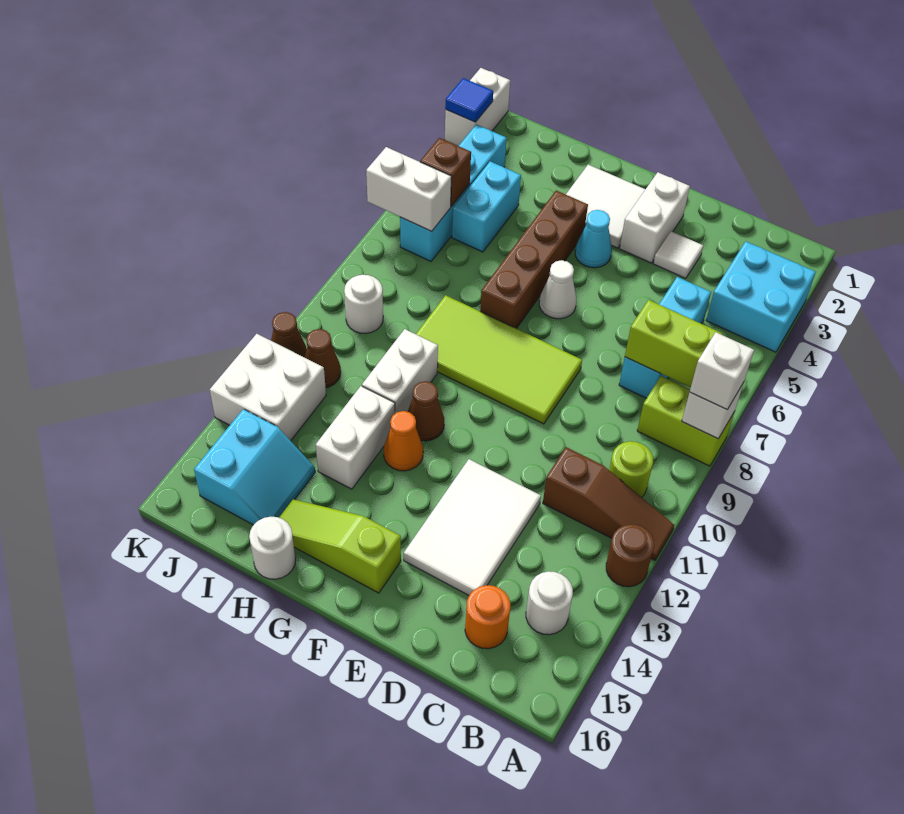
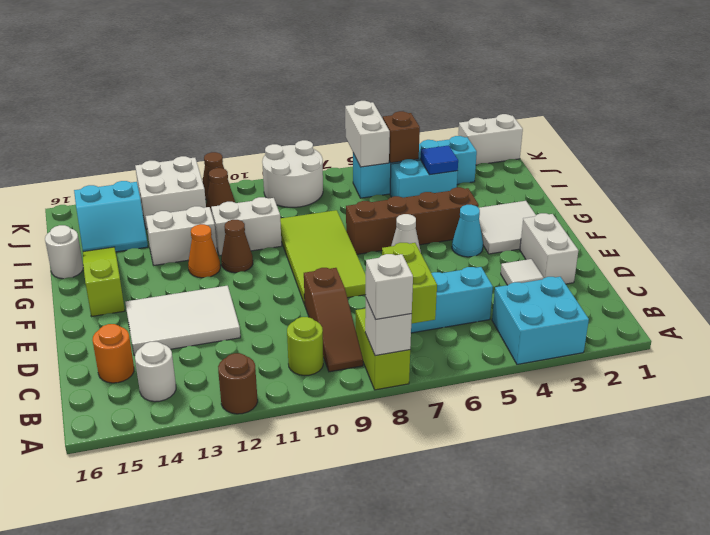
brown 1x3 slope [543,447,674,560] -> brown 1x3 slope moved to [304,268,363,372]
white 1x2 brick [620,172,690,263] -> white 1x2 brick turned to [520,213,578,284]
white 1x1 round brick [344,275,383,333] -> white 2x2 round brick [262,140,323,207]
blue 1x1 tile [445,78,493,122] -> blue 1x1 tile moved to [420,145,458,175]

